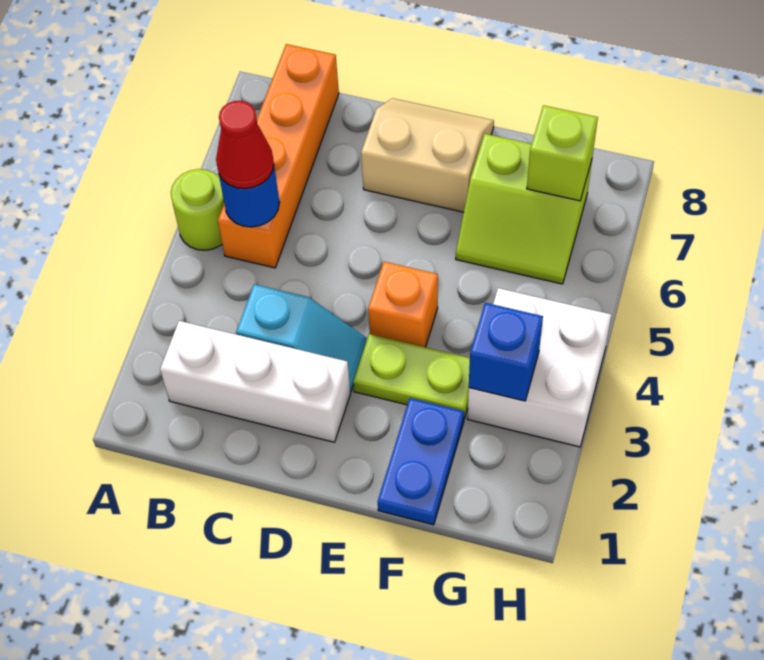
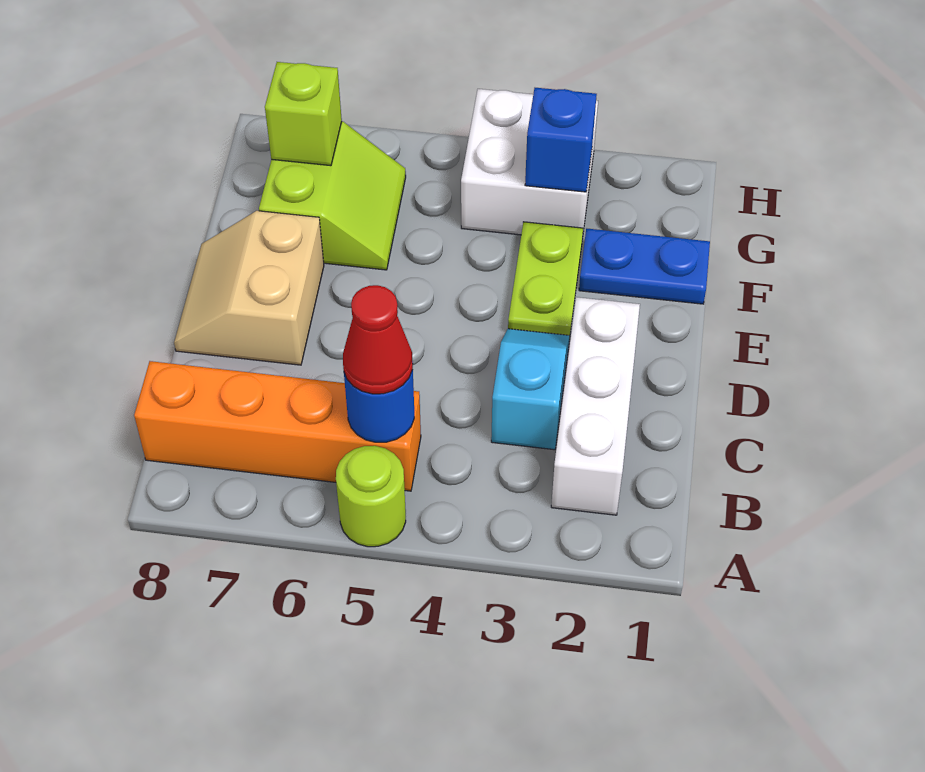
orange 1x1 brick [368,262,438,347] -> none

